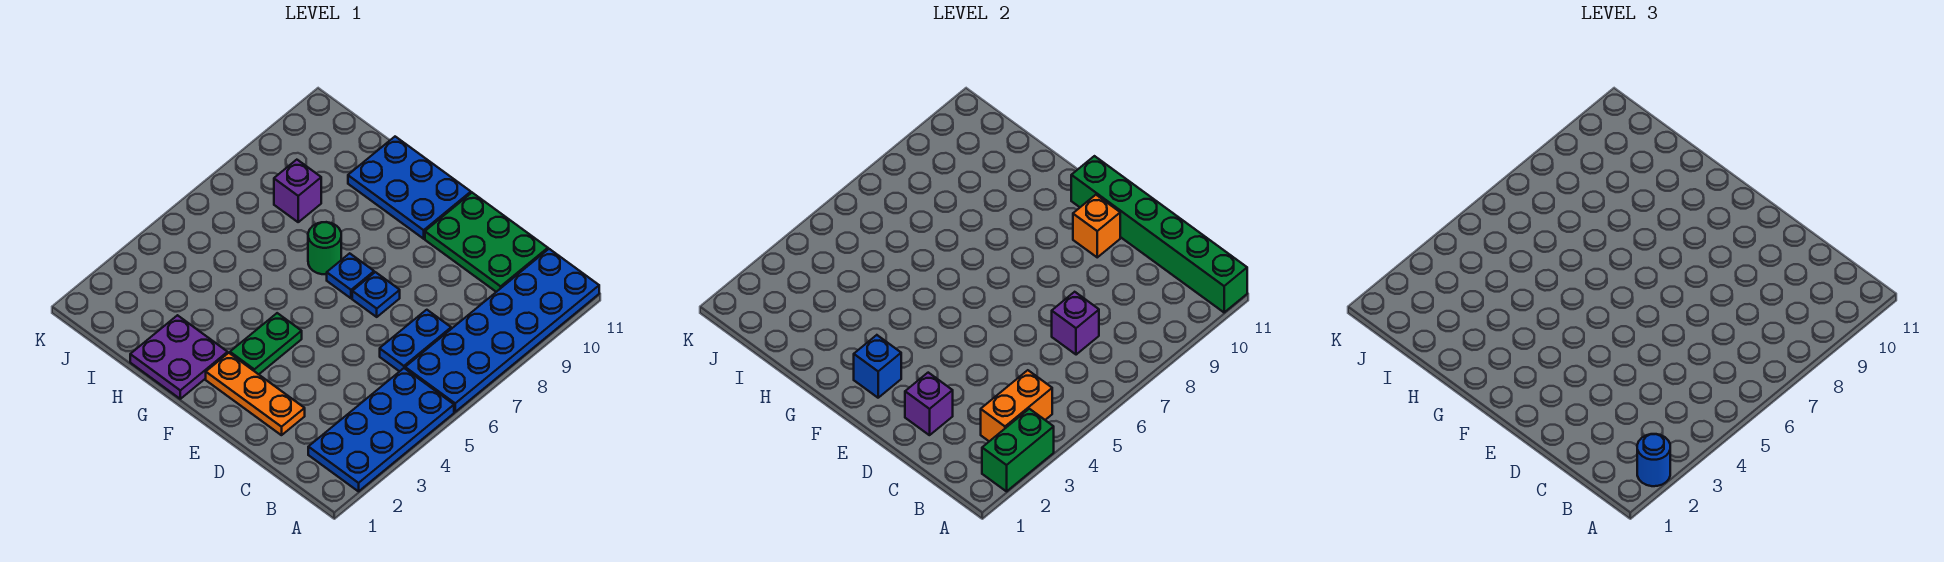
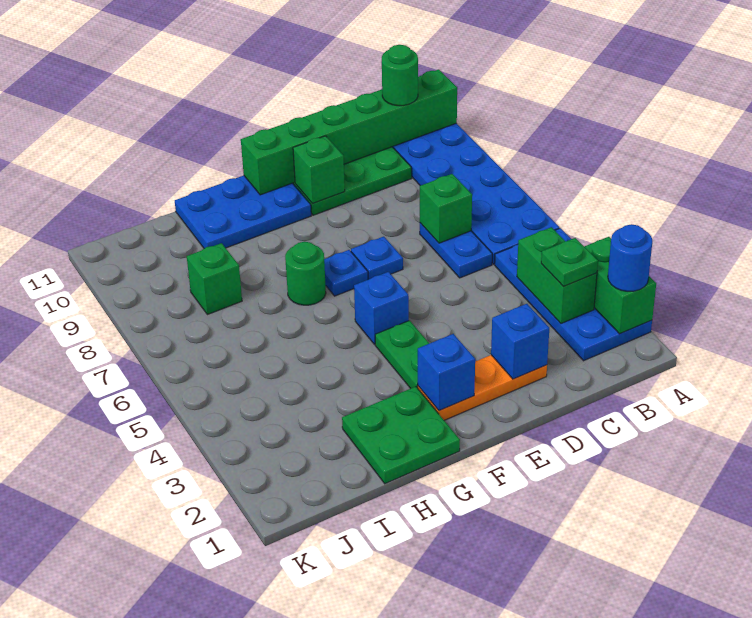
orange 1x2 brick [981,370,1052,441] -> green 1x2 brick [517,227,597,323]
none -> green 1x1 plate [541,238,598,287]
none -> green 1x1 round brick [382,45,418,106]
purple 1x1 brick [1052,292,1099,355] -> green 1x1 brick [420,174,472,243]
purple 1x1 brick [905,373,953,435] -> blue 1x1 brick [491,304,549,379]
orange 1x1 brick [1073,195,1120,257] -> green 1x1 brick [293,136,345,204]
none -> blue 1x1 brick [354,272,409,345]
purple 2x2 plate [130,315,228,399] -> green 2x2 plate [342,387,460,484]
purple 1x1 brick [274,160,321,222] -> green 1x1 brick [187,243,242,315]

